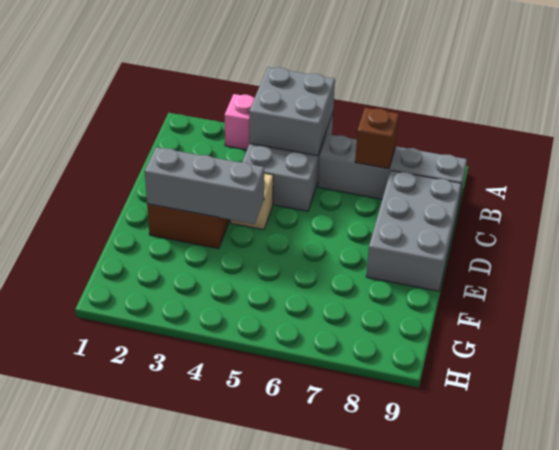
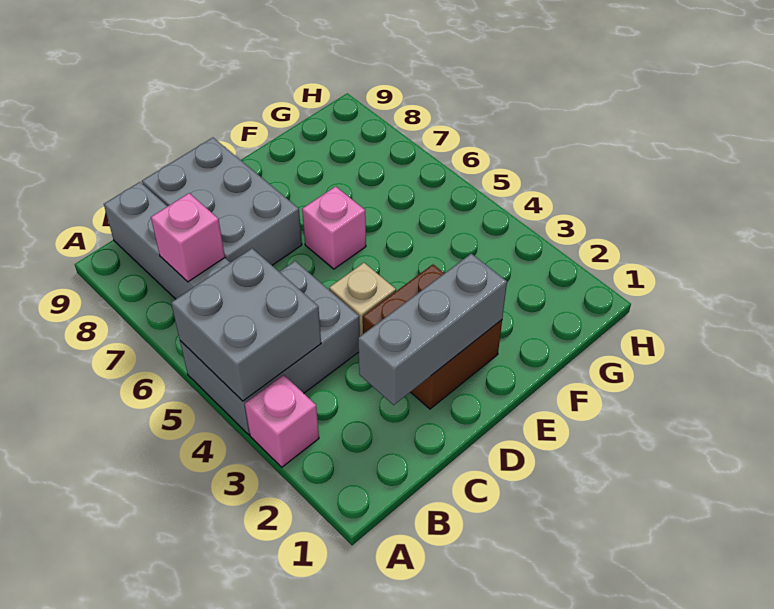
brown 1x1 brick [355,108,399,169] -> pink 1x1 brick [151,193,225,282]
grey 2x3 brick [366,171,461,291] -> grey 2x3 brick turned to [142,138,302,265]
grey 1x3 brick [145,147,264,224] -> grey 1x3 brick turned to [358,254,507,405]
none -> pink 1x1 brick [302,186,366,269]

